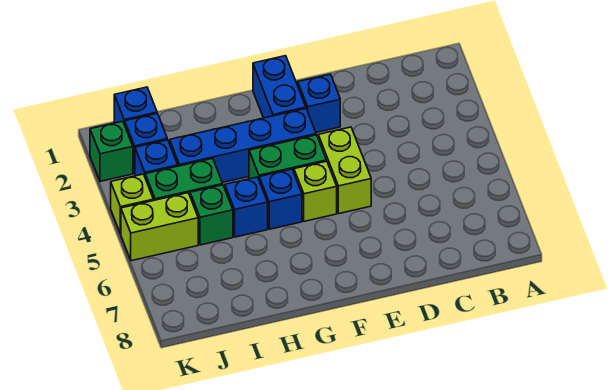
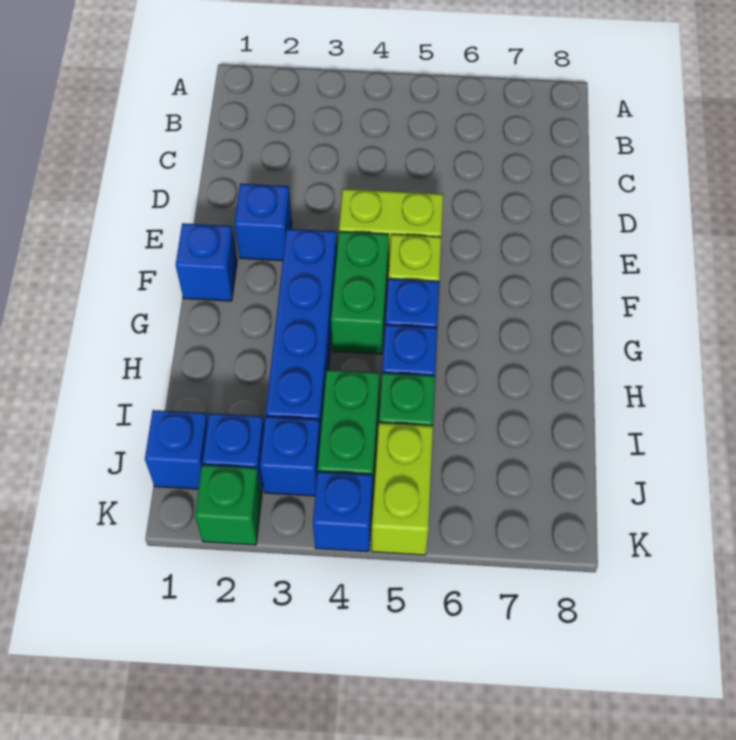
blue 1x2 brick [253,56,306,118] -> blue 1x1 brick [176,223,237,301]
lime 1x1 brick [111,174,153,234] -> blue 1x1 brick [313,472,373,552]

